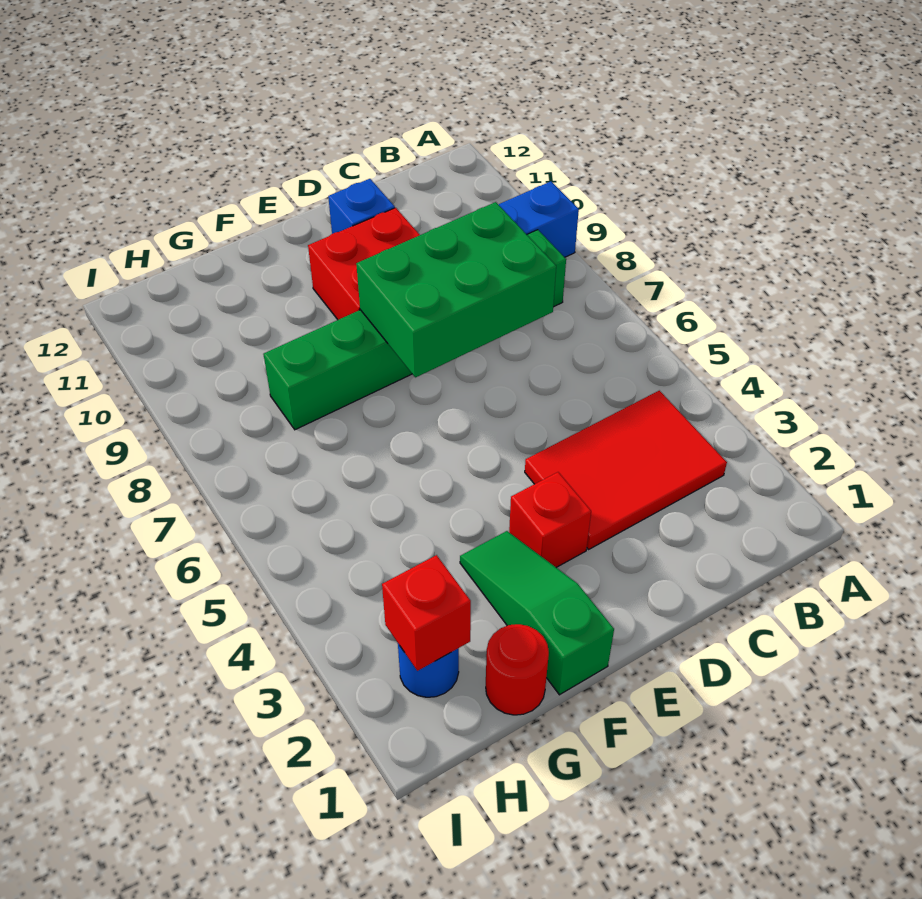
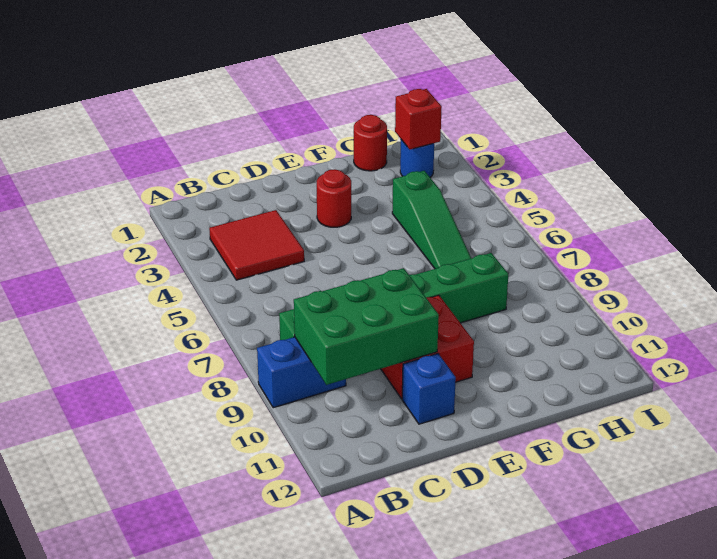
red 2x3 tile [525,391,727,549] -> red 2x2 tile [209,210,304,280]
green 2x3 brick [356,202,556,377] -> green 2x3 brick moved to [294,268,439,385]
red 1x1 brick [509,472,591,568] -> red 1x1 round brick [317,169,351,227]
green 1x3 slope [460,531,614,695] -> green 1x3 slope moved to [392,171,471,269]

